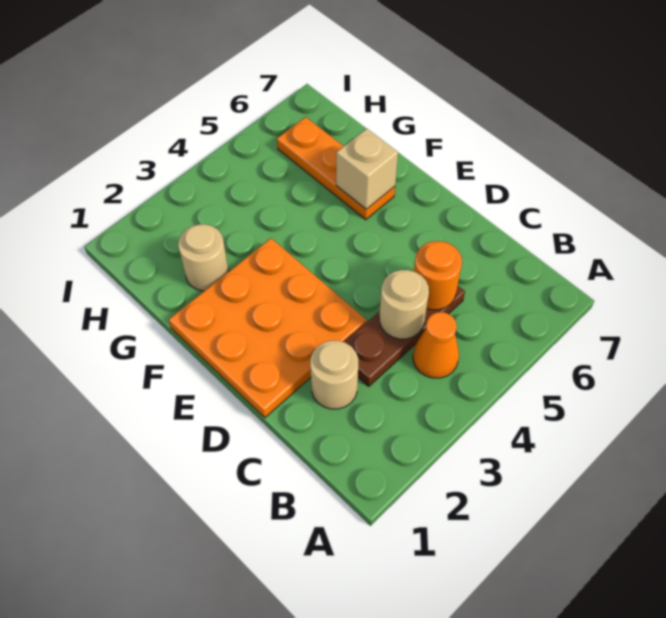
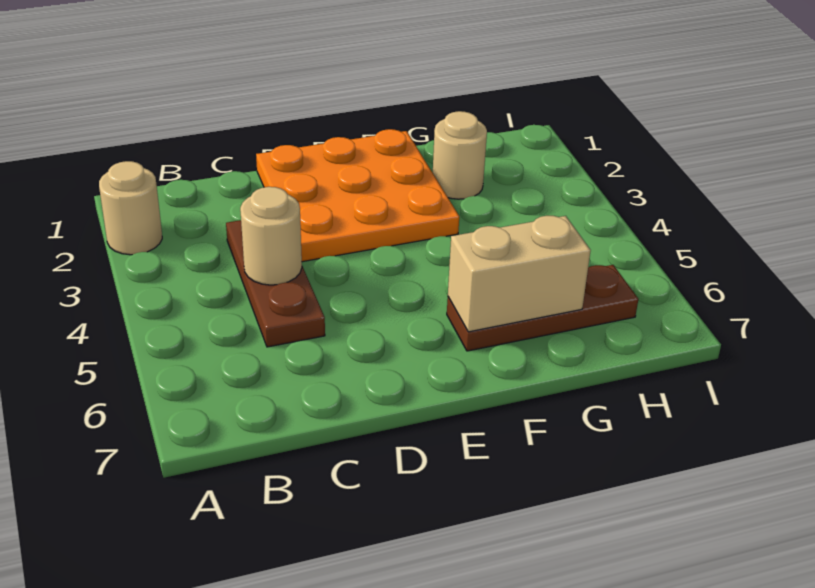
orange 1x1 cone [413,312,459,378] -> none
tan 1x1 round brick [310,341,358,409] -> tan 1x1 round brick moved to [99,161,162,255]
orange 1x1 round brick [414,241,462,310] -> none
orange 1x3 plate [277,117,395,220] -> brown 1x3 plate [447,265,638,351]
tan 1x1 brick [336,129,398,209] -> tan 1x2 brick [448,216,591,332]

